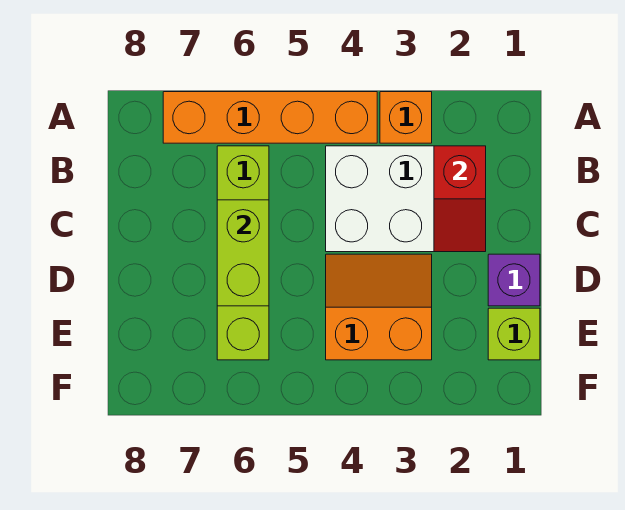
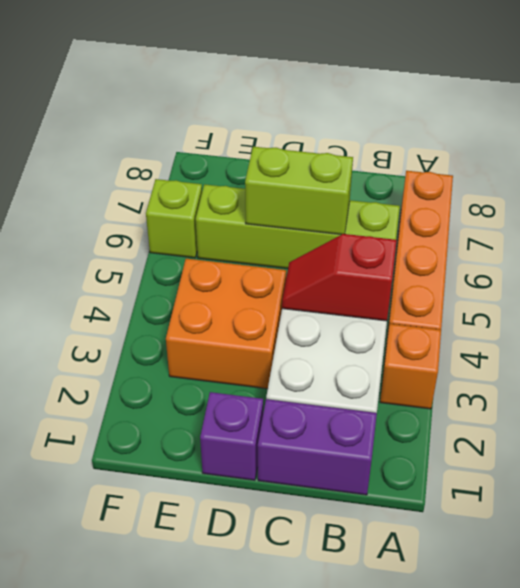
none -> purple 1x2 brick [258,399,377,495]
red 1x2 slope [434,146,486,252] -> red 1x2 slope moved to [282,234,397,321]
orange 2x2 slope [326,254,432,360] -> orange 2x2 brick [166,259,286,389]
lime 1x1 brick [488,308,540,360] -> lime 1x1 brick moved to [146,179,202,258]

